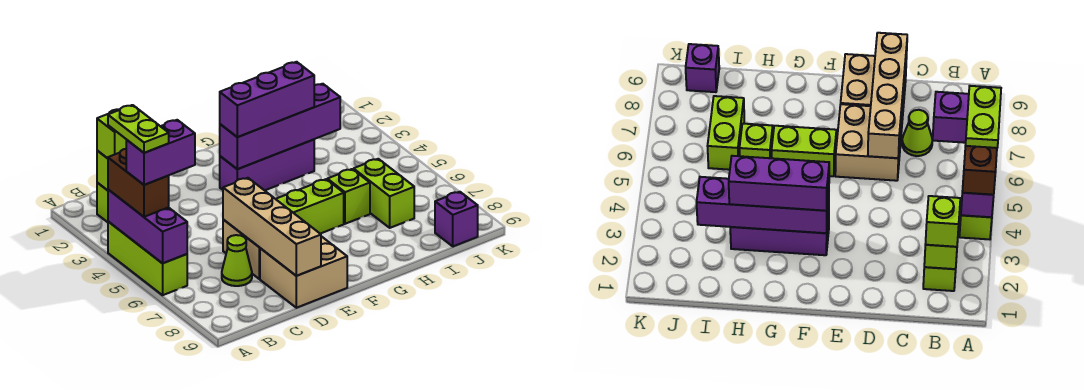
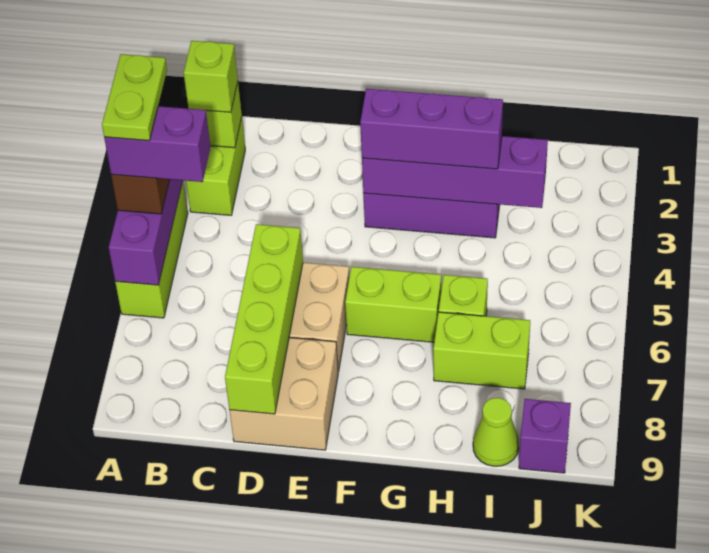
lime 1x1 cone [222,235,252,286] -> lime 1x1 cone moved to [473,398,519,466]
tan 1x4 brick [223,178,321,276] -> lime 1x4 brick [225,224,303,414]
lime 1x2 brick [354,159,414,228] -> lime 1x2 brick turned to [433,312,530,389]

